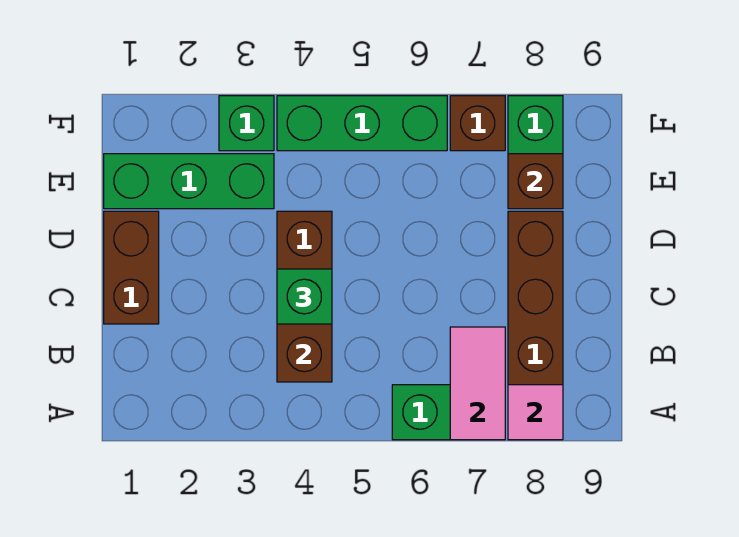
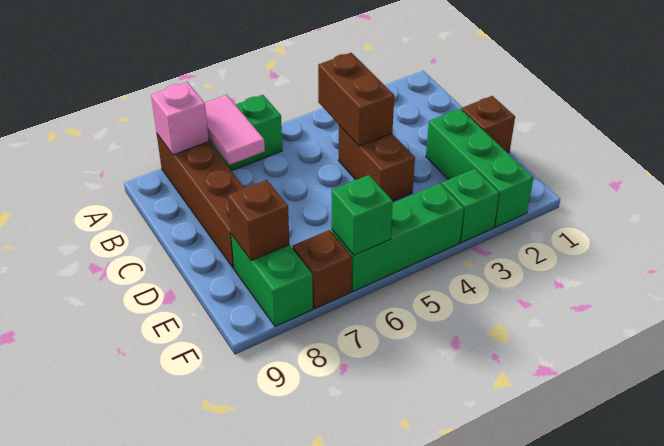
pink 1x1 tile [508,385,563,440] -> pink 1x1 brick [151,82,209,155]
brown 1x2 brick [104,211,159,324] -> brown 1x1 brick [462,96,515,153]
green 1x1 brick [277,269,332,324] -> green 1x1 brick moved to [331,175,393,255]
green 1x3 brick [104,154,274,209] -> green 1x3 brick turned to [426,109,533,227]

